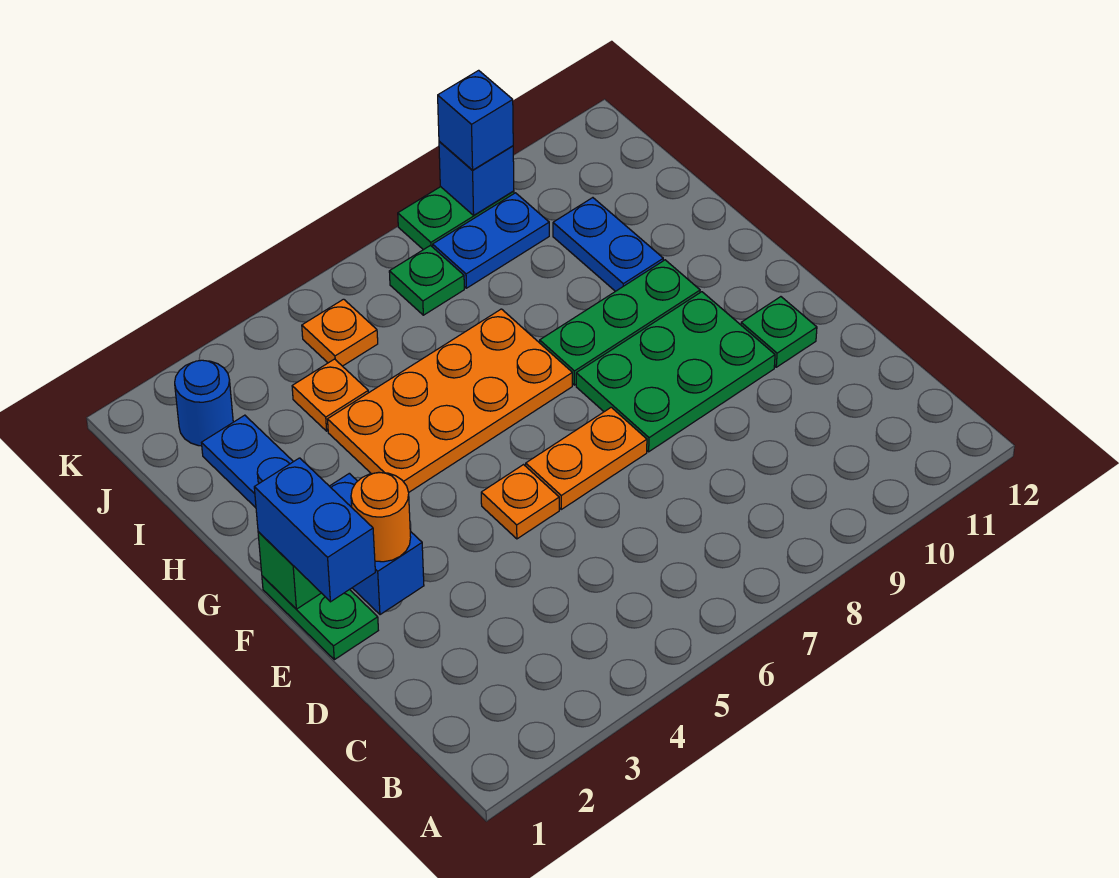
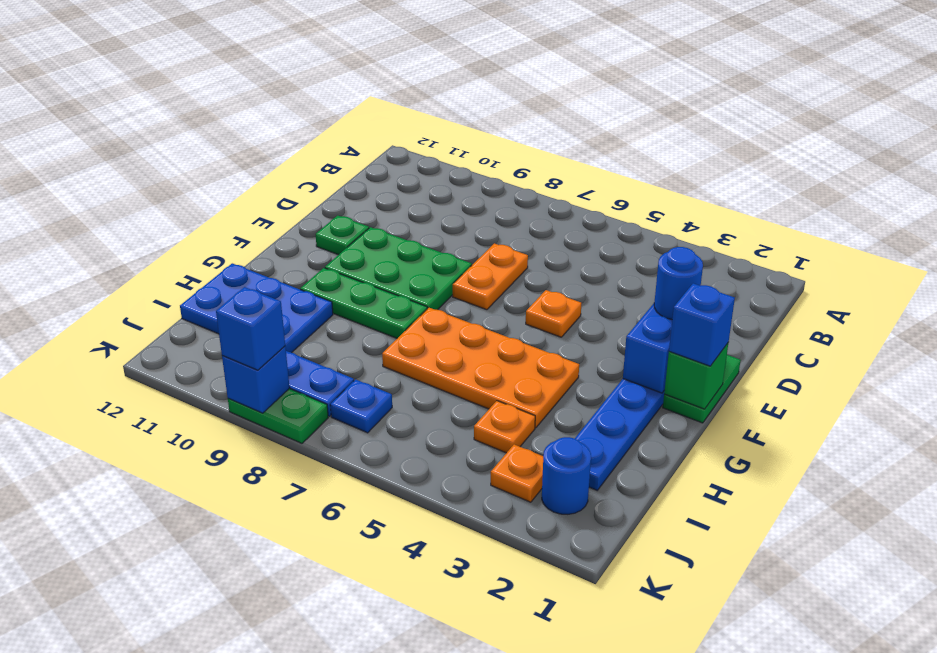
blue 1x2 brick [254,458,375,602] -> blue 1x1 brick [669,283,735,366]
orange 1x1 round brick [351,472,411,562] -> blue 1x1 round brick [654,247,703,319]
orange 1x2 plate [526,407,647,509] -> orange 1x2 plate turned to [453,243,528,310]
blue 1x2 plate [553,198,663,291] -> blue 2x3 plate [180,263,333,353]
orange 1x1 plate [302,299,378,366] -> orange 1x1 plate moved to [491,444,543,502]
green 1x1 plate [389,246,464,315] -> blue 1x1 plate [330,379,392,433]

